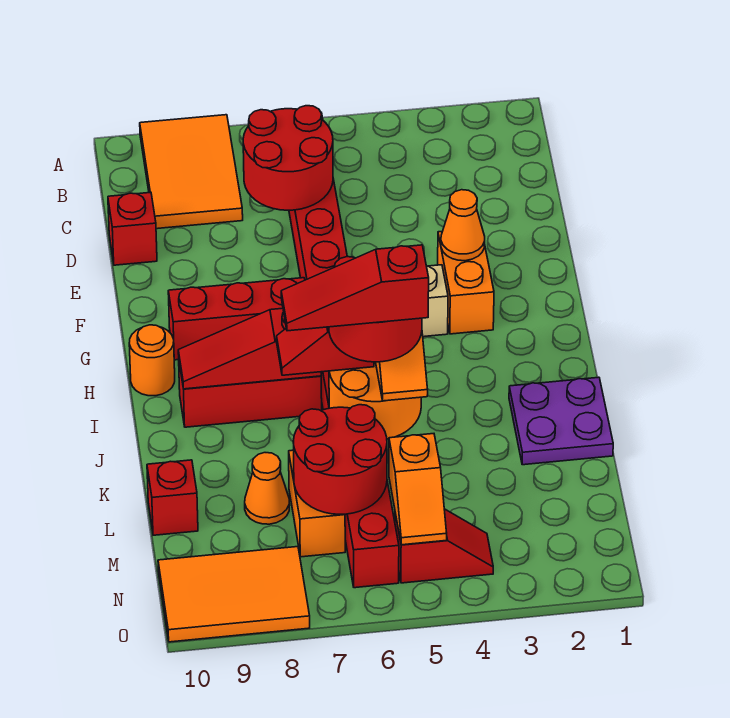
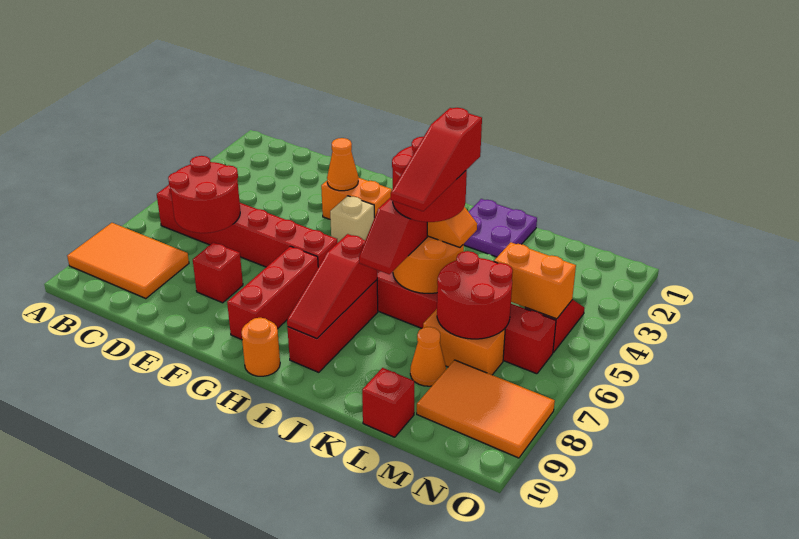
red 1x1 brick [108,192,157,265] -> red 1x1 brick moved to [193,242,243,303]
orange 1x2 slope [389,434,447,545] -> orange 1x2 brick [494,242,576,319]
orange 2x3 tile [158,547,310,642] -> orange 2x3 tile turned to [417,360,555,458]

